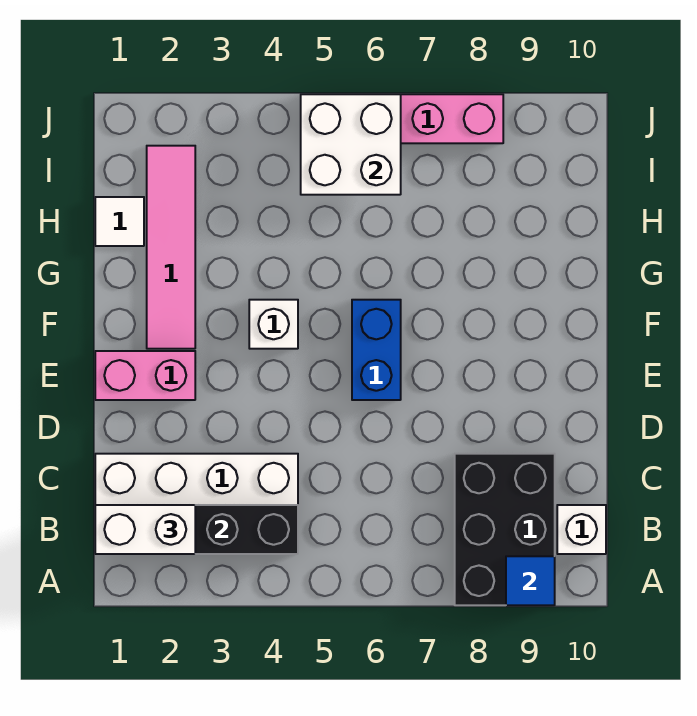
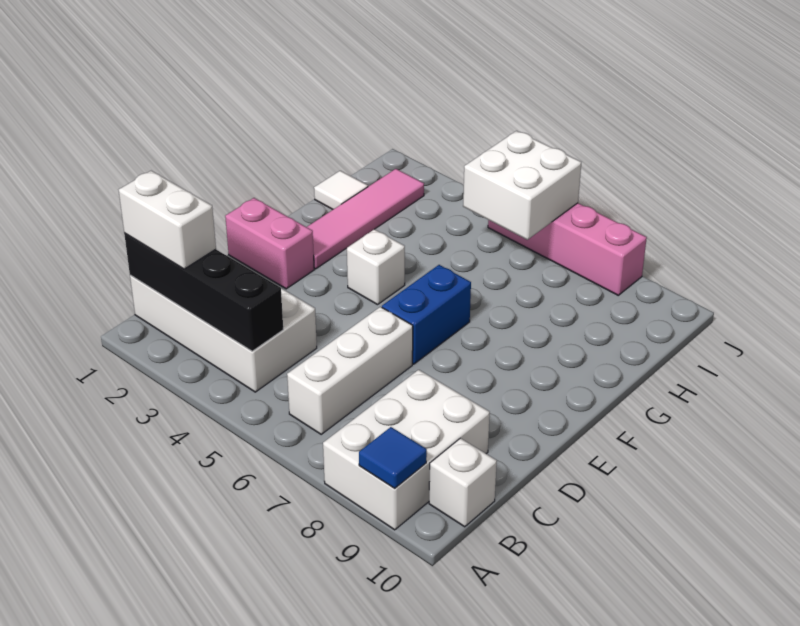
black 2x3 brick [455,454,555,605] -> white 2x3 brick [323,370,490,530]
none -> white 1x3 brick [287,307,413,434]

